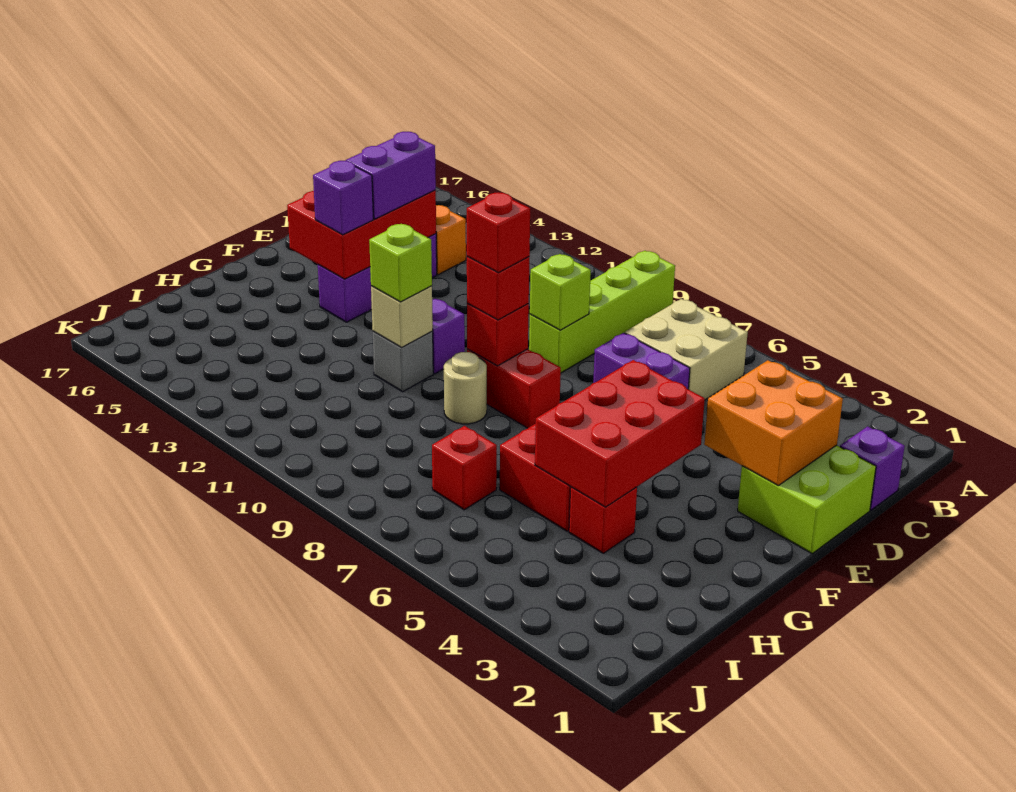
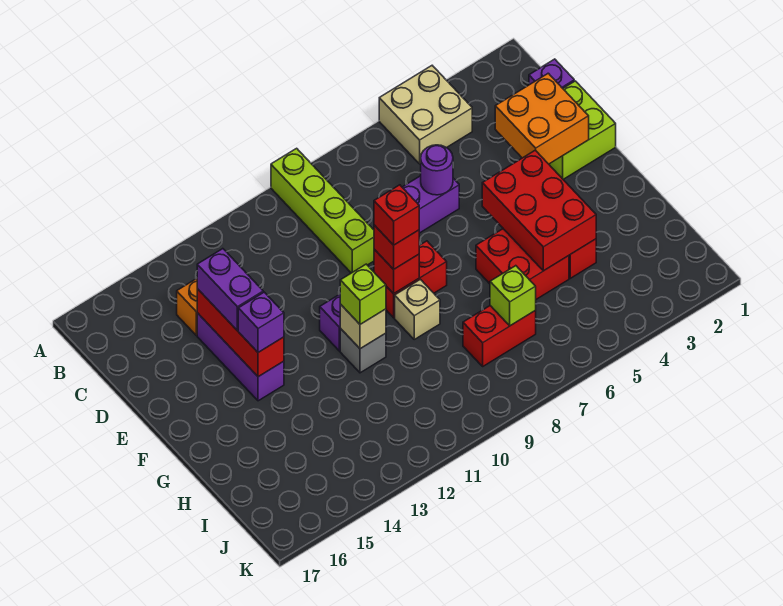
tan 2x2 brick [625,299,748,400] -> tan 2x2 brick moved to [379,66,472,164]
none -> purple 1x1 round brick [421,145,453,195]
lime 1x1 brick [530,254,591,330] -> lime 1x1 brick moved to [490,266,536,326]
red 2x3 brick [287,190,436,279] -> red 1x3 brick [197,289,284,377]
tan 1x1 round brick [444,352,487,424] -> tan 1x1 brick [395,279,440,339]
red 1x1 brick [432,426,497,510] -> red 1x2 brick [463,306,536,366]

